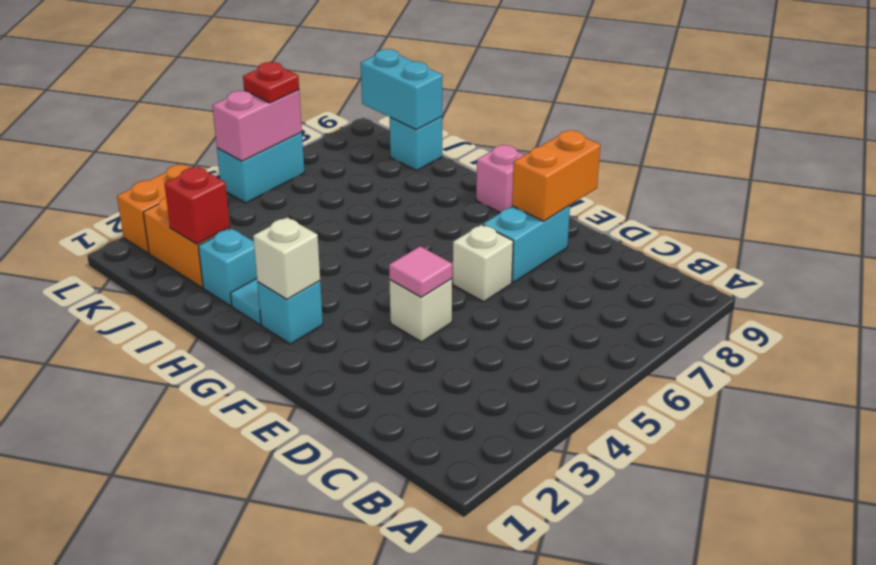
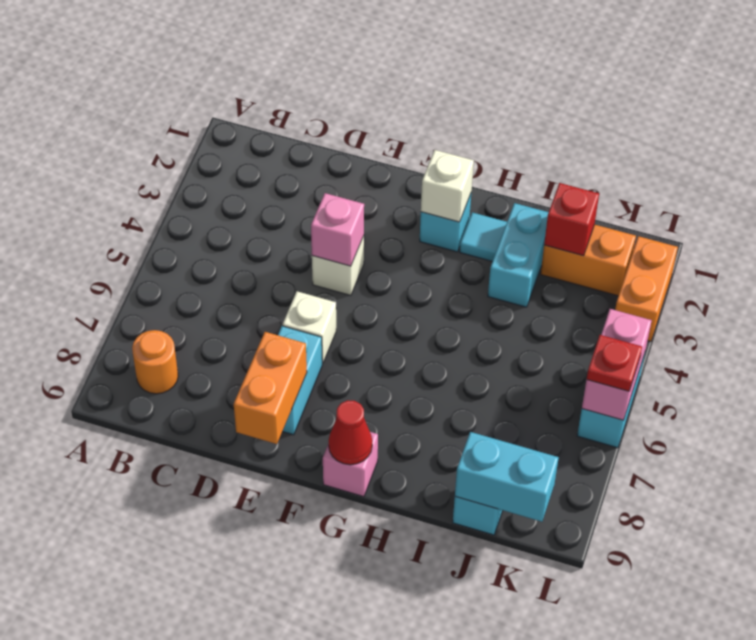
none -> orange 1x1 round brick [132,330,178,394]
pink 1x1 tile [389,246,452,297] -> pink 1x1 brick [311,193,364,266]
none -> red 1x1 cone [329,400,372,465]
cyan 1x1 brick [198,228,257,306] -> cyan 1x2 brick [488,203,549,307]

